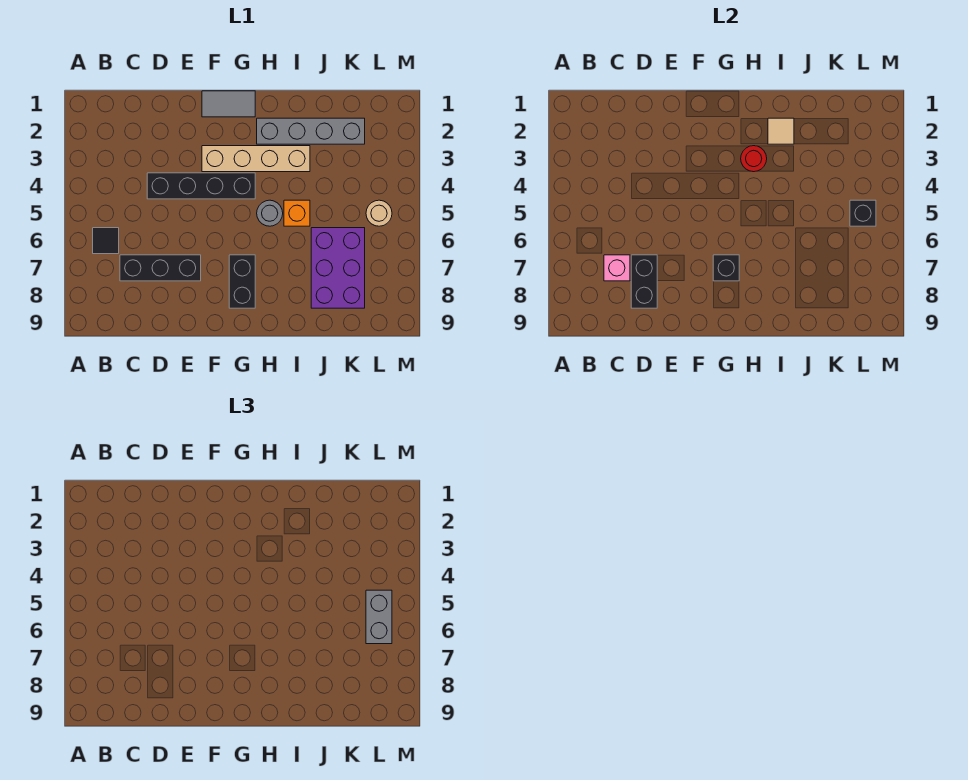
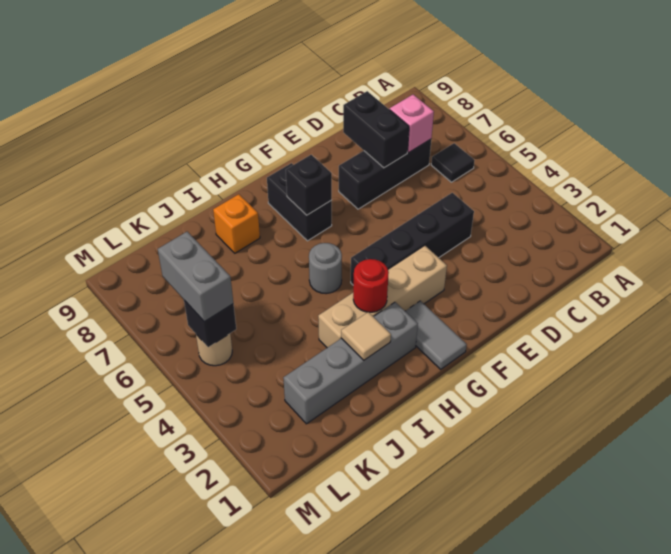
grey 1x2 tile [202,91,255,117] -> grey 1x2 tile turned to [405,301,467,369]
orange 1x1 brick [284,200,310,226] -> orange 1x1 brick moved to [213,194,260,253]
purple 2x3 brick [311,228,365,308] -> none

